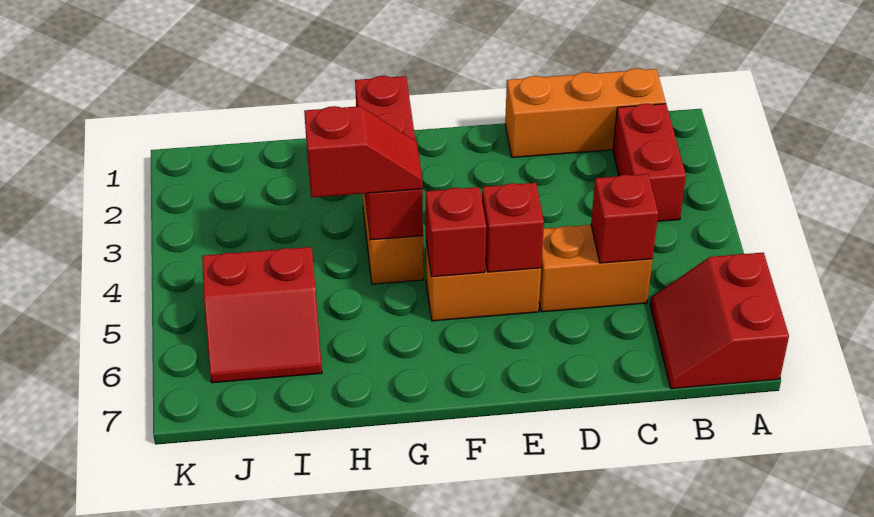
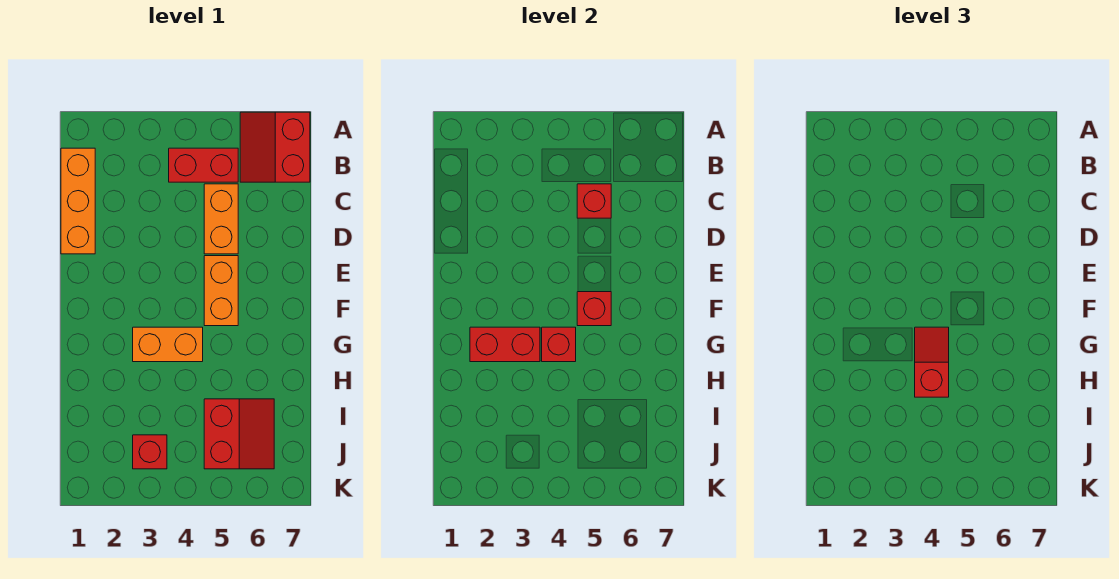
red 2x2 slope [650,252,789,389] -> red 2x2 slope turned to [240,112,310,182]
red 1x2 brick [613,104,686,221] -> red 1x2 brick moved to [169,148,238,182]
red 1x1 brick [482,183,544,272] -> red 1x1 brick moved to [133,435,167,469]

